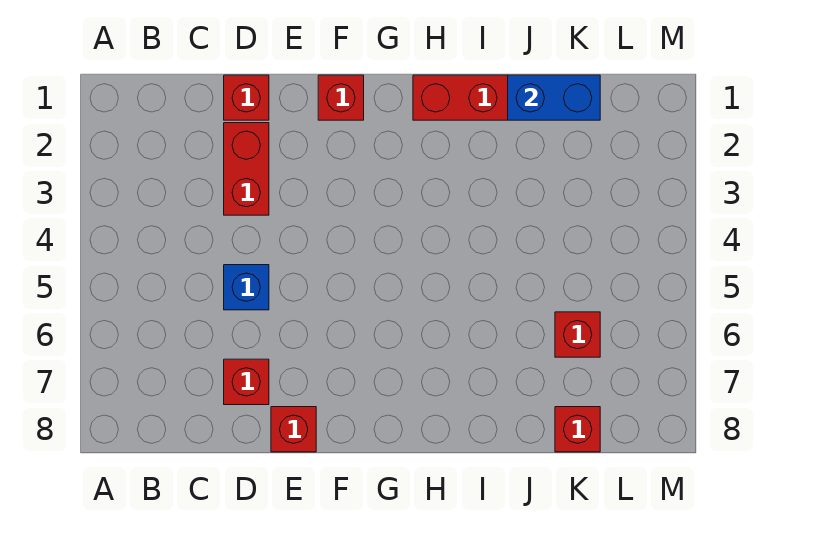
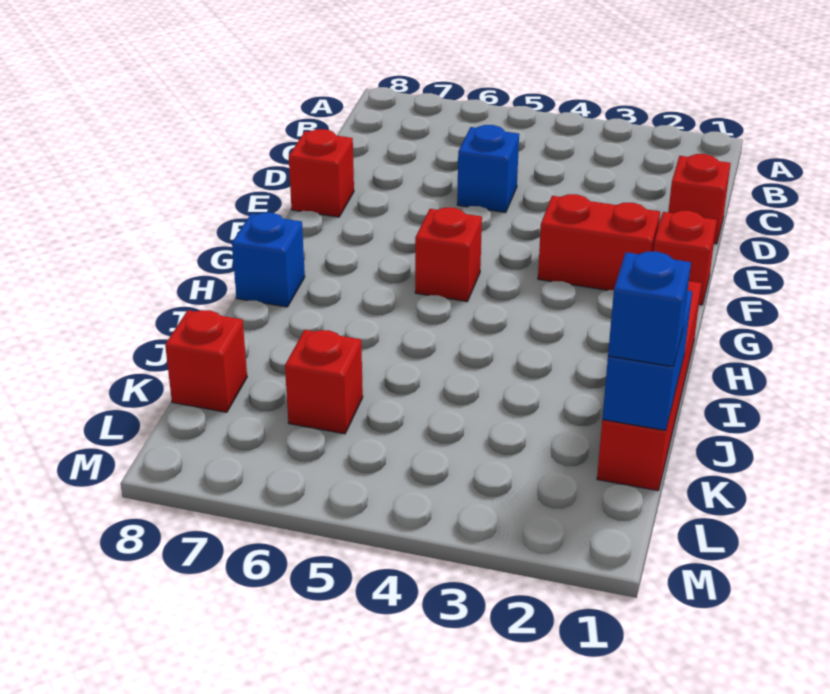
red 1x2 brick [224,123,269,215] -> red 1x2 brick moved to [538,194,660,290]
red 1x1 brick [224,359,269,405] -> red 1x1 brick moved to [415,208,482,302]
none -> blue 1x1 brick [232,213,305,307]
none -> blue 1x1 brick [608,252,691,367]

